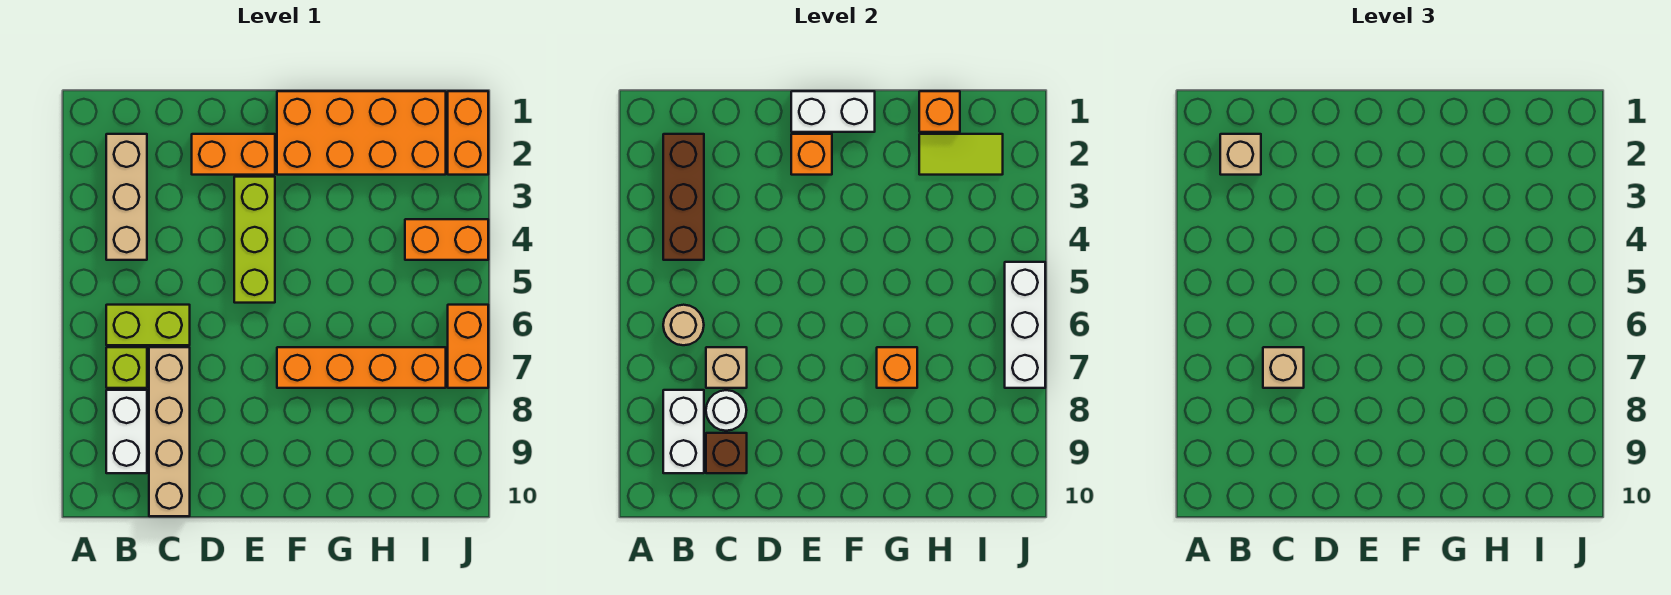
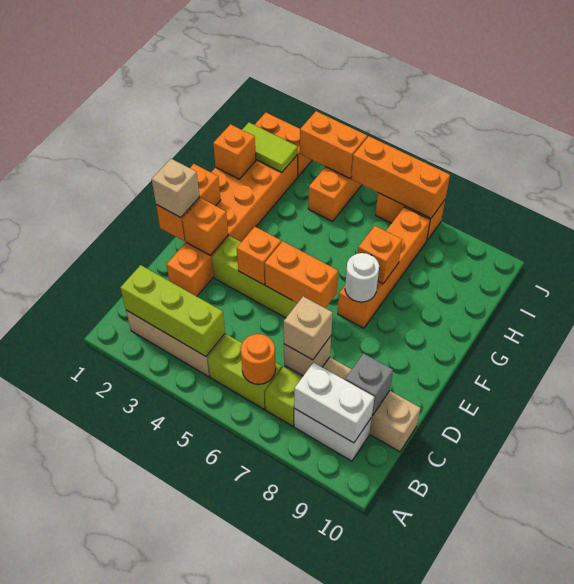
brown 1x3 brick [663,134,704,260] -> lime 1x3 brick [120,265,225,356]
tan 1x1 brick [1220,134,1261,175] -> tan 1x1 brick moved to [152,159,199,218]
lime 1x2 brick [106,305,190,345] -> lime 1x2 brick turned to [208,334,282,409]
tan 1x1 round brick [663,305,704,345] -> orange 1x1 round brick [241,334,275,384]
white 1x1 round brick [706,390,747,431] -> white 1x1 round brick moved to [345,253,379,302]
brown 1x1 brick [706,433,747,473] -> grey 1x1 brick [345,353,393,416]
white 1x2 brick [791,91,875,132] -> orange 1x2 brick [156,164,221,241]
none -> orange 1x1 brick [237,227,281,285]
none -> orange 1x2 brick [265,241,338,308]
lime 1x2 tile [919,134,1003,175] -> lime 1x2 tile turned to [242,123,298,172]
none -> orange 1x2 brick [300,111,367,178]
white 1x3 brick [1005,262,1045,388] -> orange 1x3 brick [351,136,450,218]

